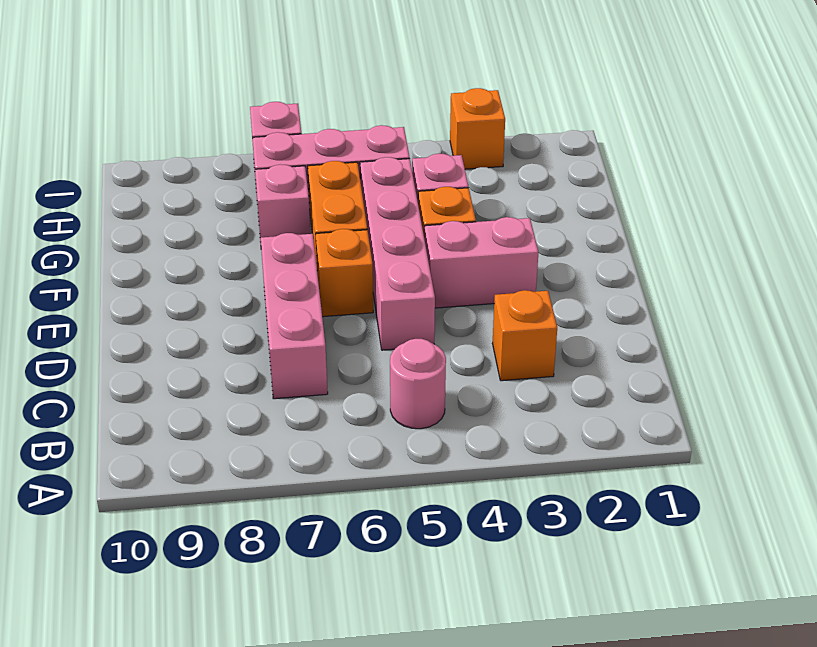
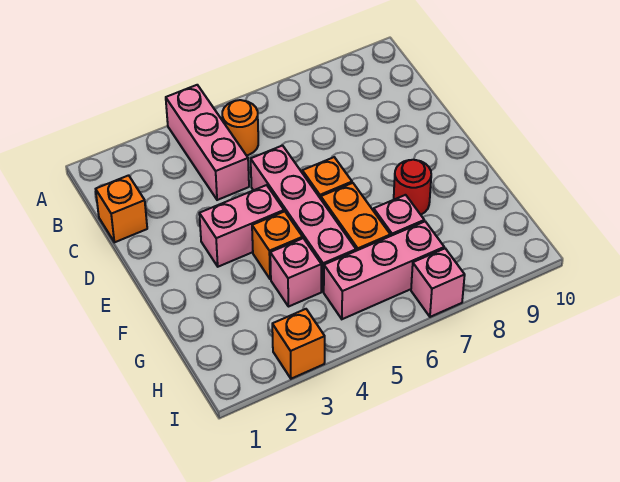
pink 1x1 round brick [390,339,446,429] -> orange 1x1 round brick [222,100,258,156]
orange 1x1 brick [493,290,557,381] -> orange 1x1 brick moved to [96,175,147,242]
pink 1x3 brick [261,233,328,399] -> pink 1x3 brick moved to [166,85,249,200]
none -> red 1x1 round brick [394,160,431,215]

